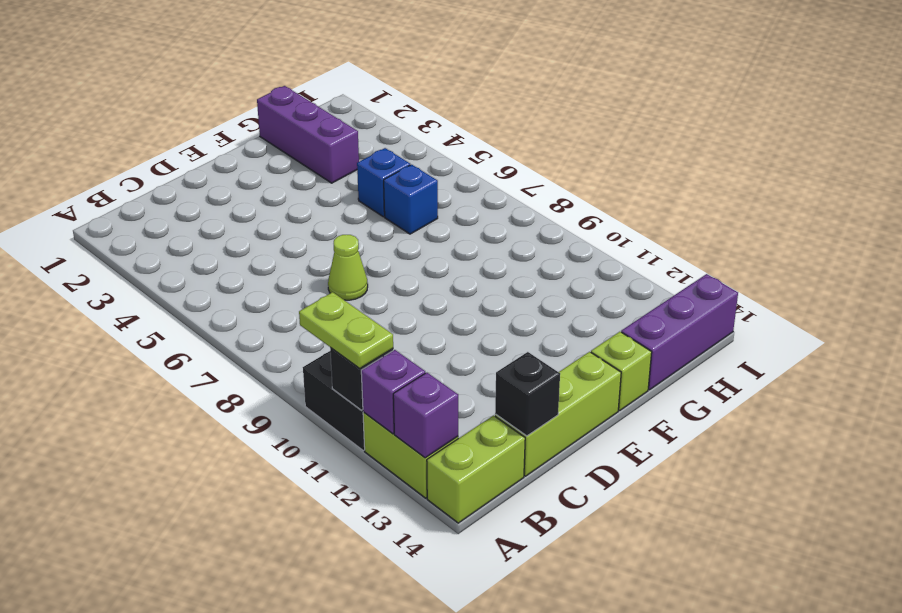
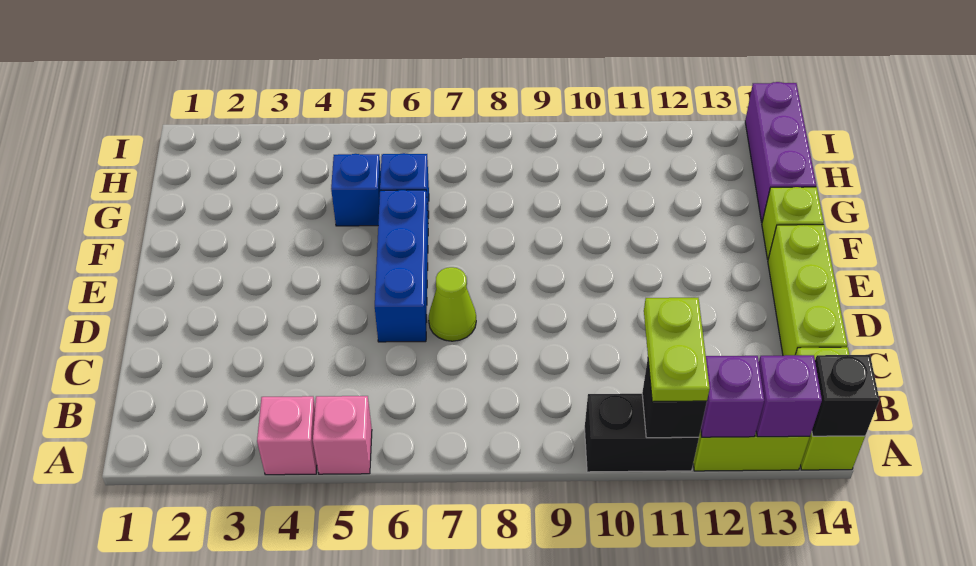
none -> pink 1x1 brick [257,396,317,475]
none -> pink 1x1 brick [313,396,372,474]
lime 1x2 plate [299,292,393,368] -> lime 1x2 plate turned to [644,298,710,402]
black 1x1 brick [495,352,560,436] -> black 1x1 brick moved to [812,355,879,436]
none -> blue 1x3 brick [375,190,428,342]
purple 1x3 brick [257,86,359,183] -> none

